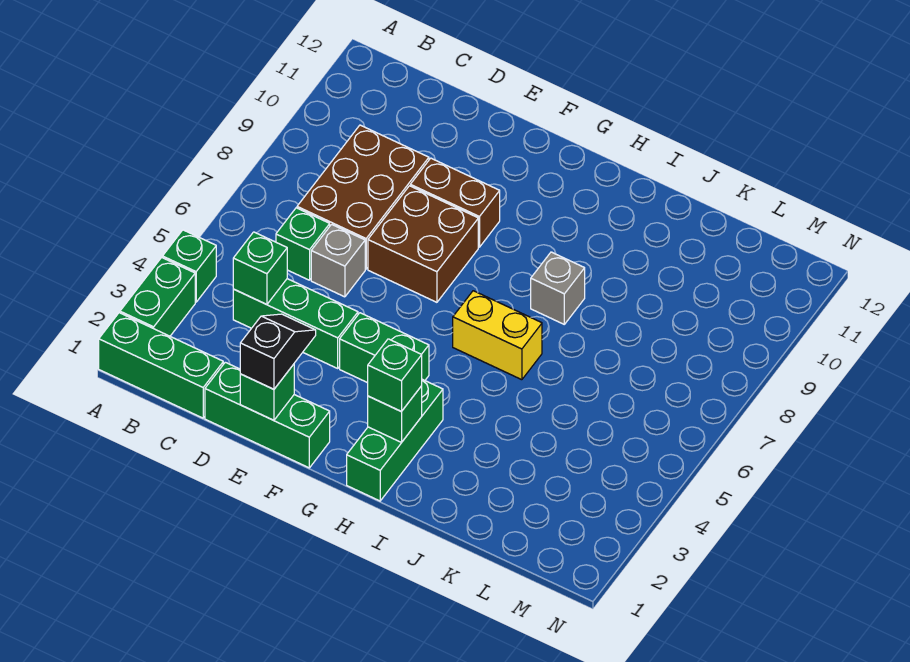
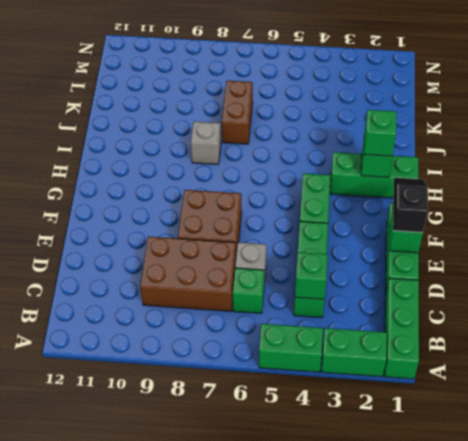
green 1x1 brick [163,230,216,302] -> green 1x2 brick [259,324,323,372]
black 1x2 slope [240,314,316,389] -> black 1x2 slope turned to [393,178,428,233]
brown 1x2 brick [410,158,500,247] -> brown 1x2 brick moved to [222,81,253,144]
yellow 1x2 brick [453,291,542,380] -> none

